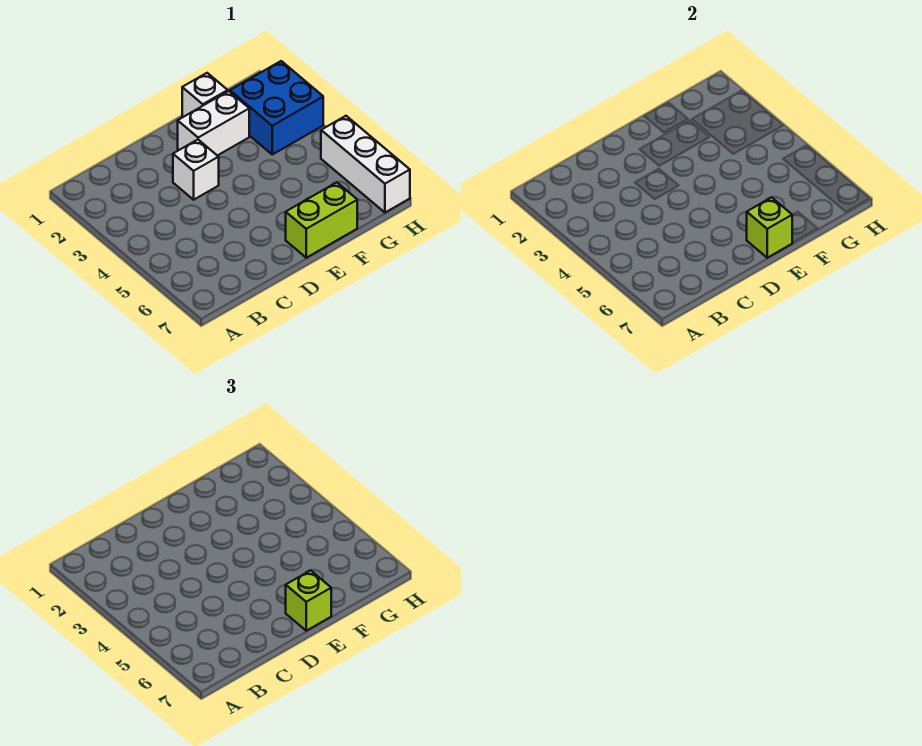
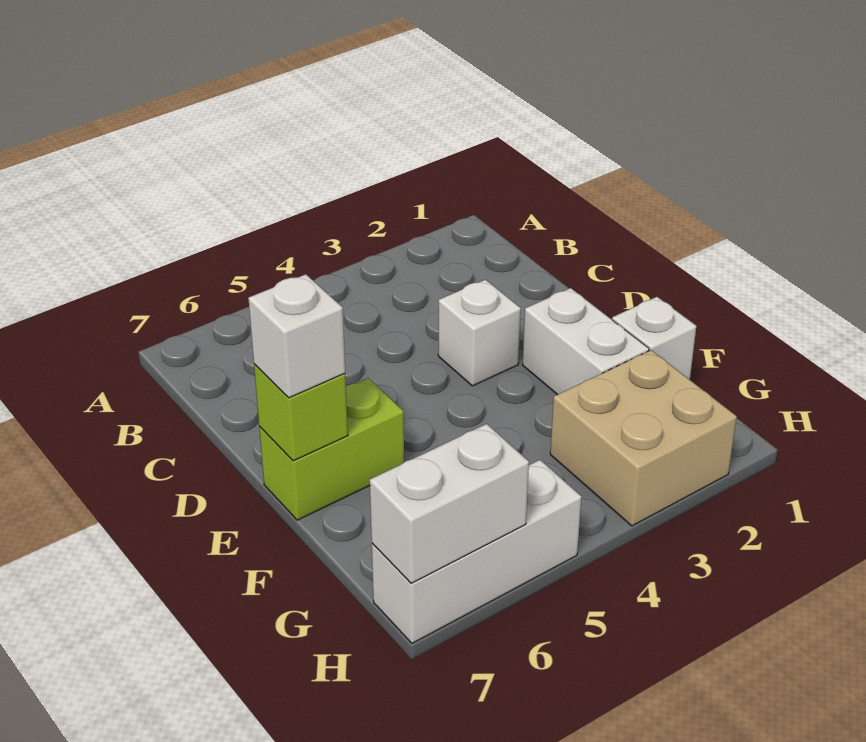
lime 1x2 brick [286,182,357,258] -> lime 1x2 brick turned to [259,378,404,520]
lime 1x1 brick [286,570,331,631] -> white 1x1 brick [248,274,345,398]
blue 2x2 brick [230,61,323,154] -> tan 2x2 brick [550,350,737,526]
none -> white 1x2 brick [370,424,529,583]

